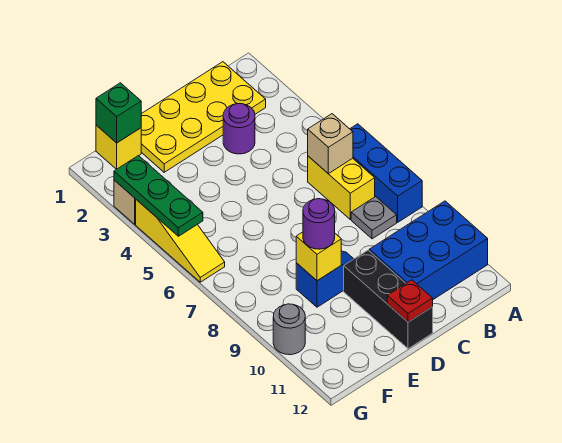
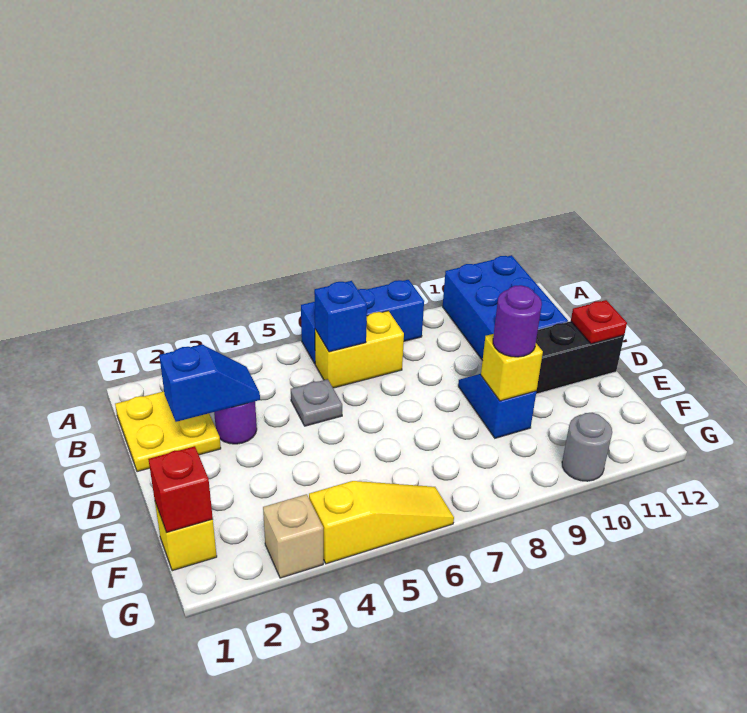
yellow 2x4 plate [141,62,266,172] -> yellow 2x2 plate [115,391,221,472]
tan 1x1 brick [308,114,353,174] -> blue 1x1 brick [314,281,367,352]
grey 1x1 plate [351,197,397,239] -> grey 1x1 plate moved to [291,379,342,426]
none -> blue 1x2 slope [159,345,260,422]
green 1x1 brick [96,83,141,143] -> red 1x1 brick [148,446,213,532]
green 1x3 plate [114,156,203,236] -> none

